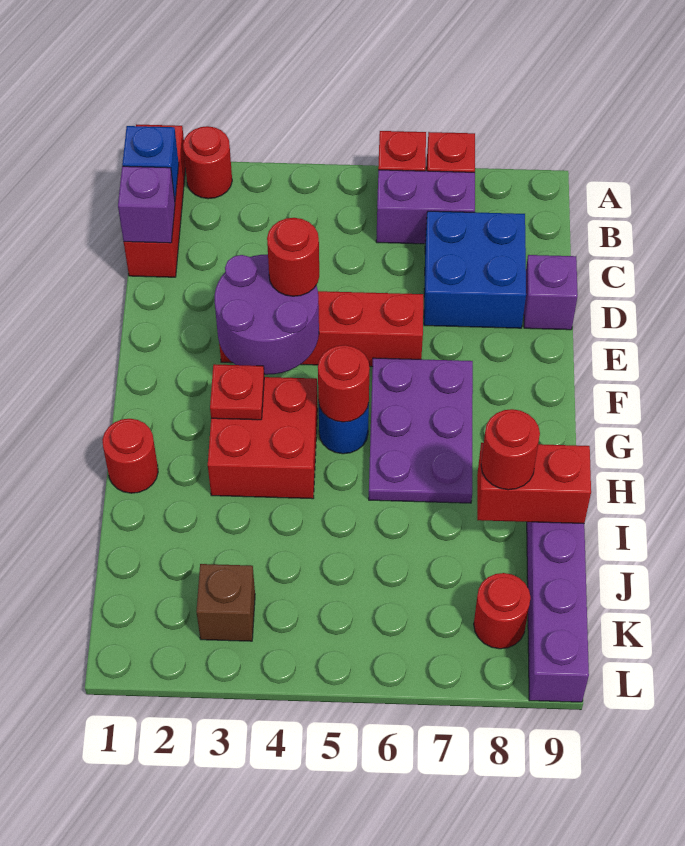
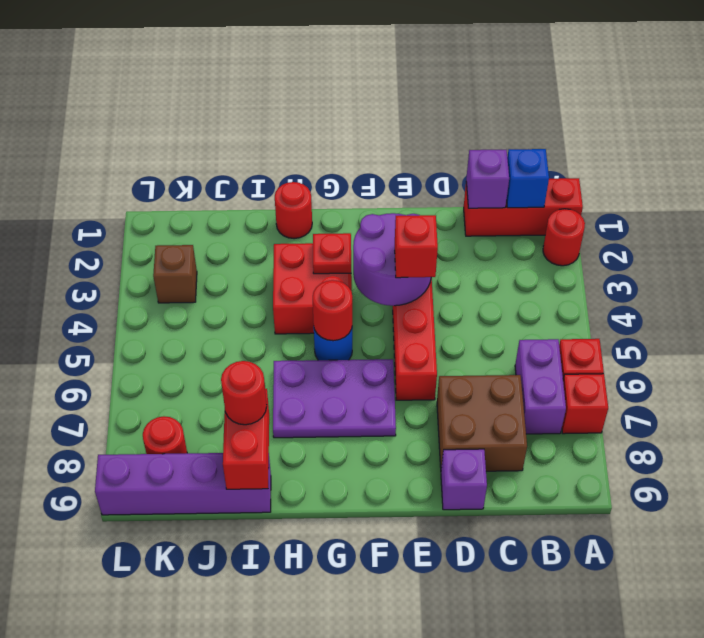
blue 2x2 brick [424,211,526,328] -> brown 2x2 brick [437,375,527,471]
red 1x1 round brick [267,218,319,296] -> red 1x1 brick [395,215,438,278]

